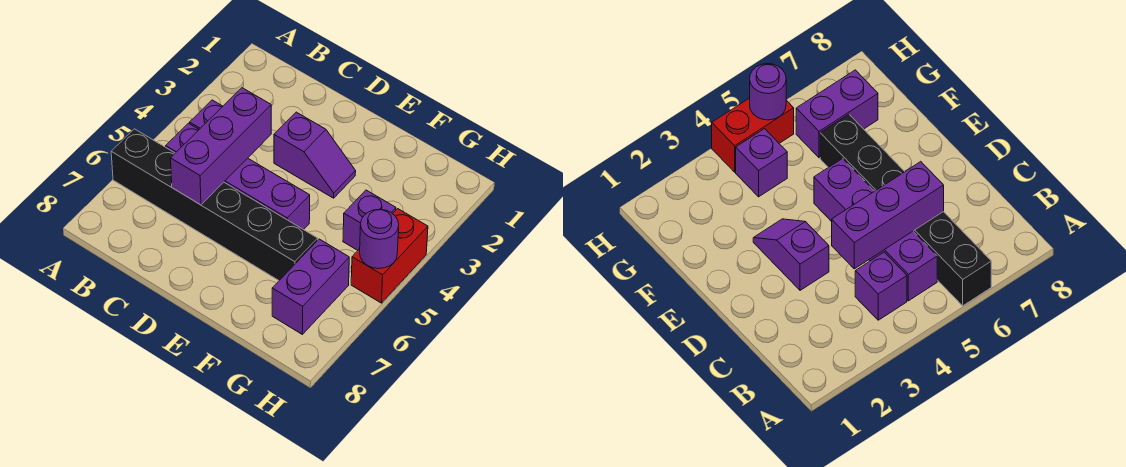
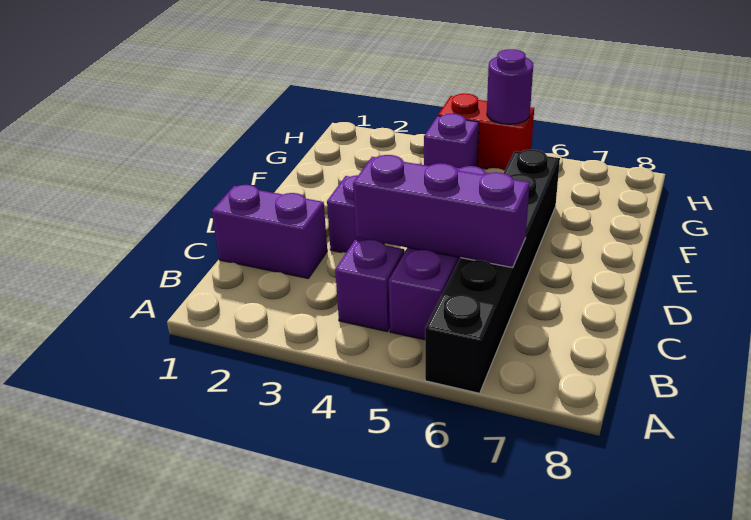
purple 1x2 brick [272,239,349,334] -> purple 1x2 brick moved to [212,185,327,278]

